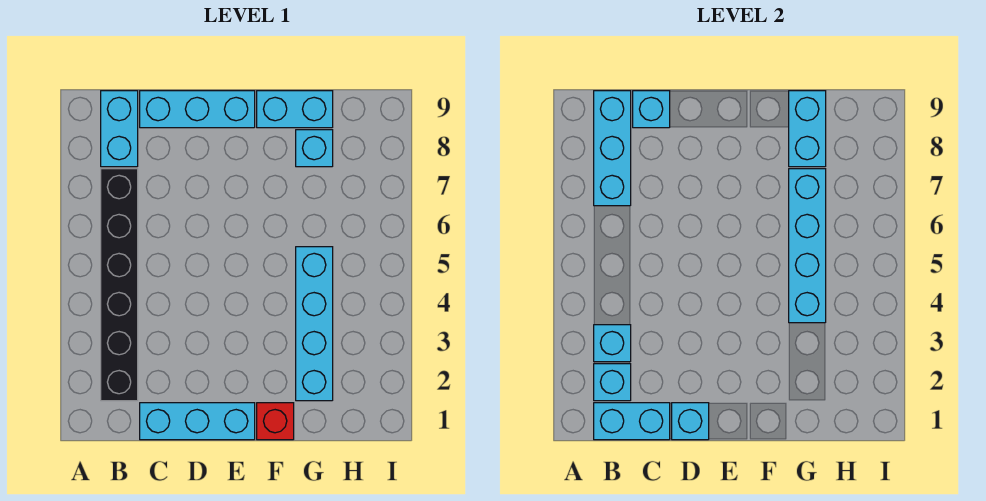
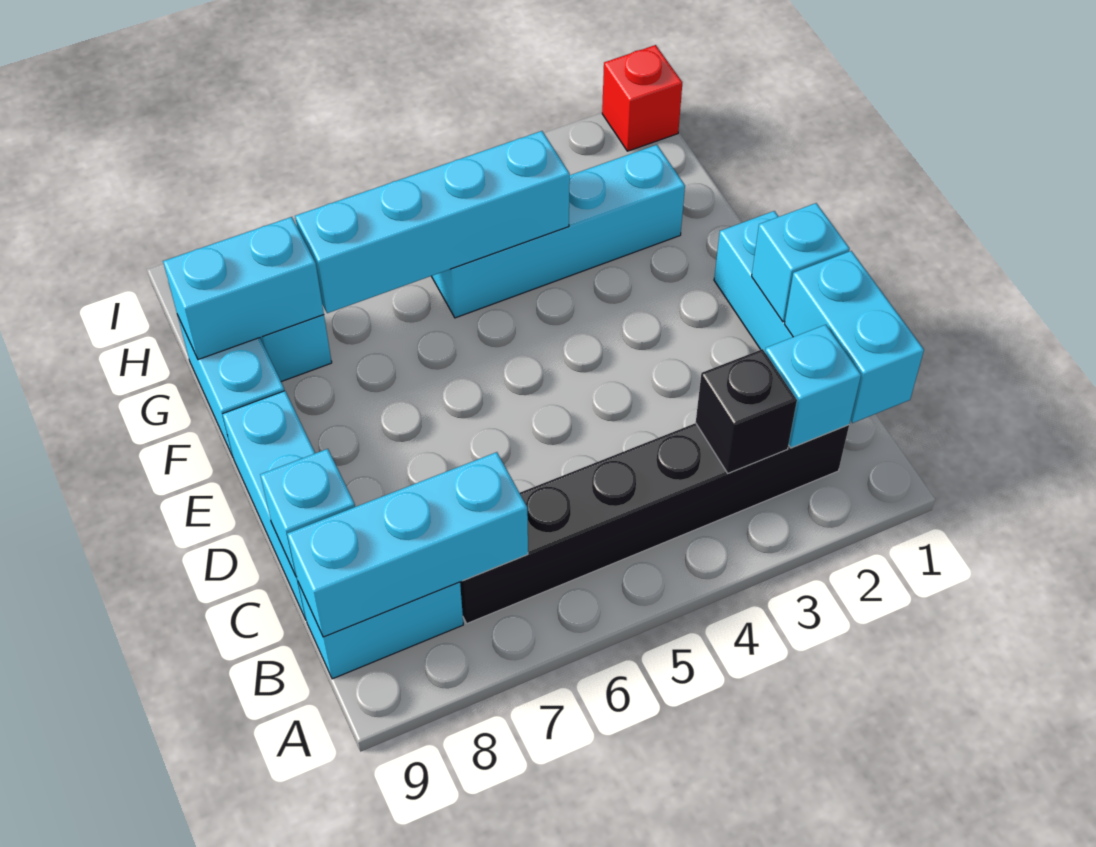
cyan 1x1 brick [594,325,631,362] -> black 1x1 brick [696,349,797,473]
red 1x1 brick [257,403,294,440] -> red 1x1 brick moved to [602,45,682,151]

